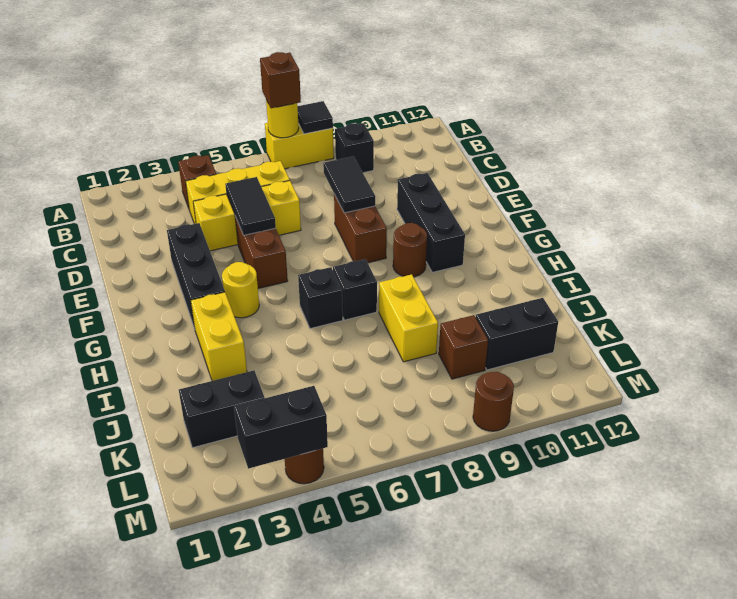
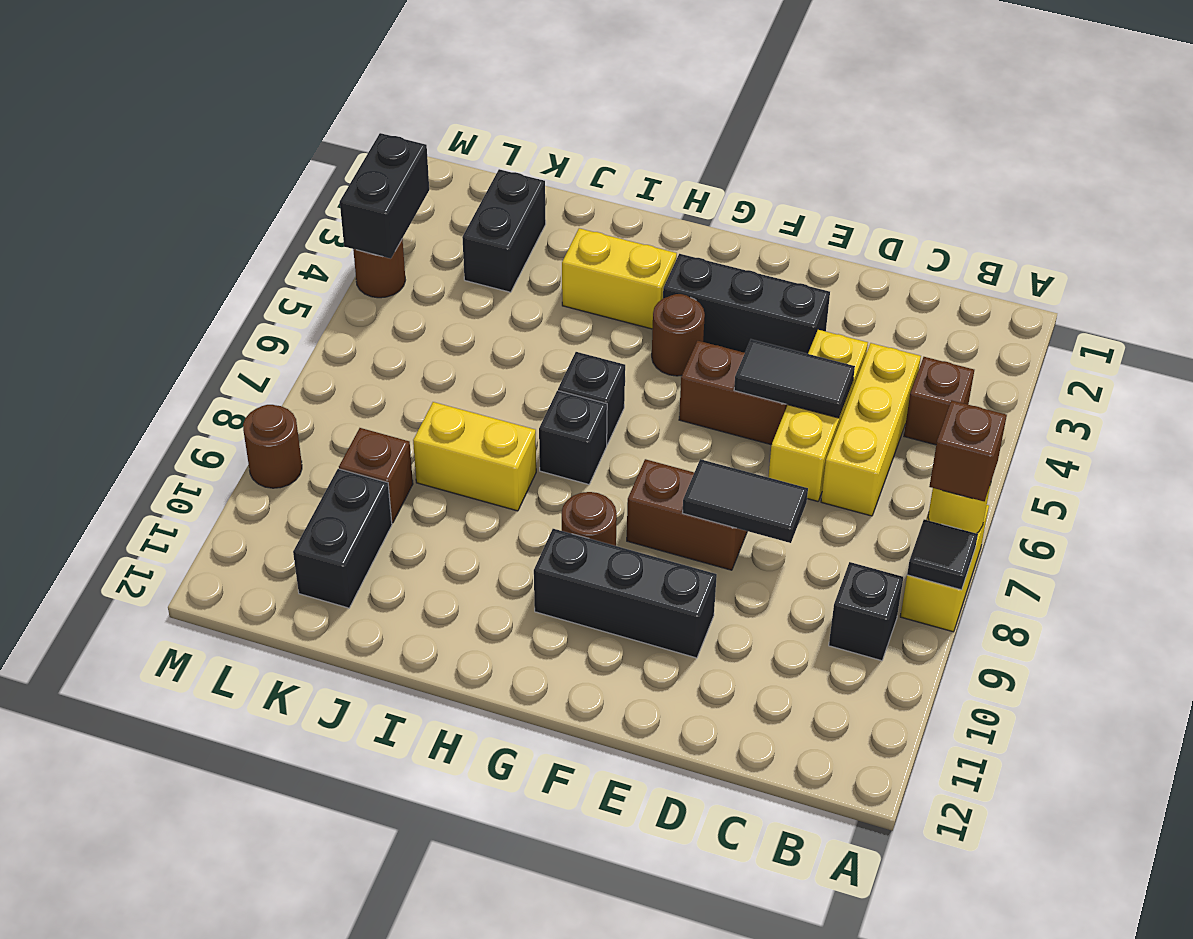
yellow 1x1 round brick [222,262,259,318] -> brown 1x1 round brick [652,294,705,376]

